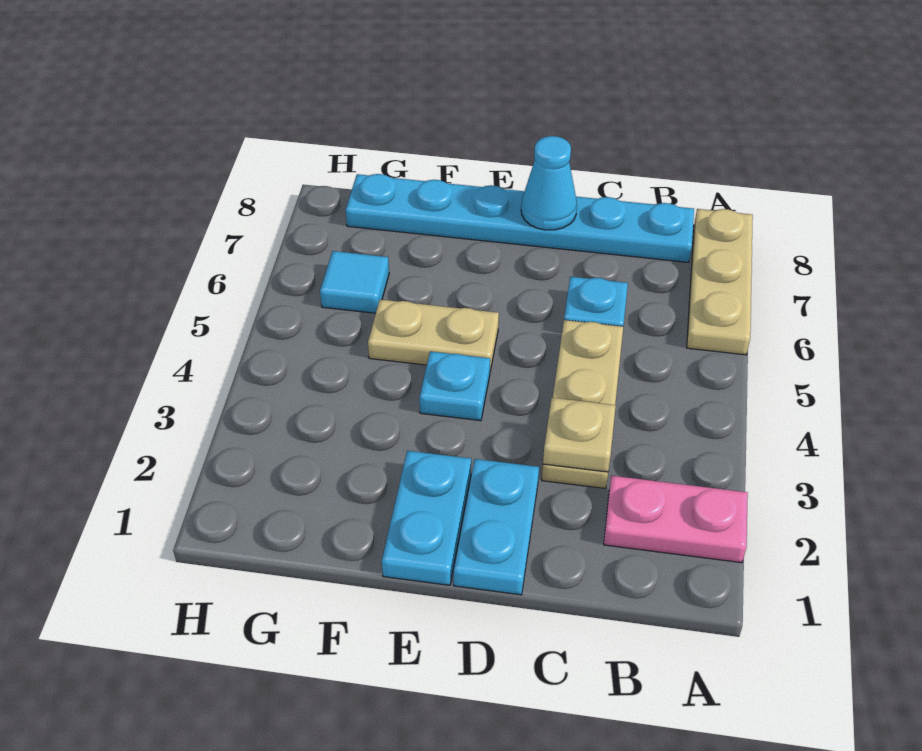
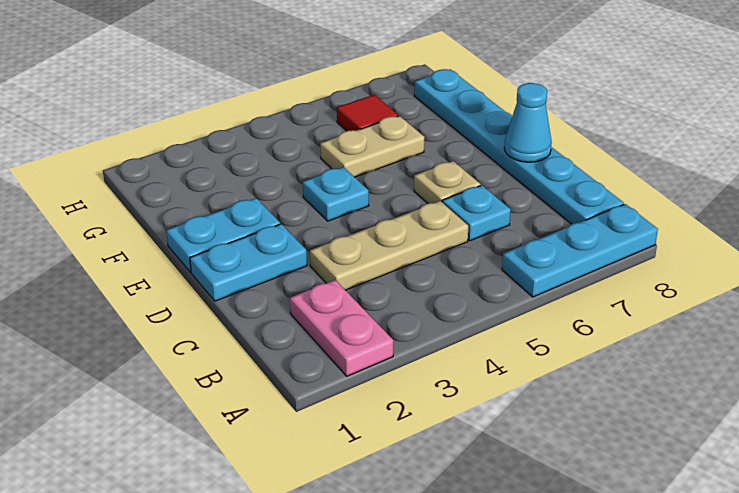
tan 1x3 plate [687,209,753,355] -> cyan 1x3 plate [502,204,658,297]
tan 1x1 plate [543,398,616,472] -> tan 1x1 plate moved to [414,161,481,204]
tan 1x2 plate [368,300,499,371] -> tan 1x2 plate turned to [320,116,425,177]
cyan 1x1 tile [320,251,389,313] -> red 1x1 tile [337,95,398,131]

